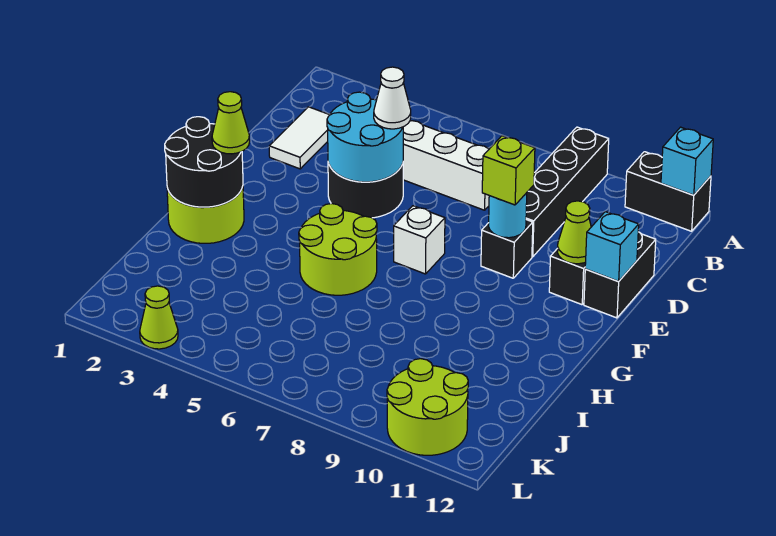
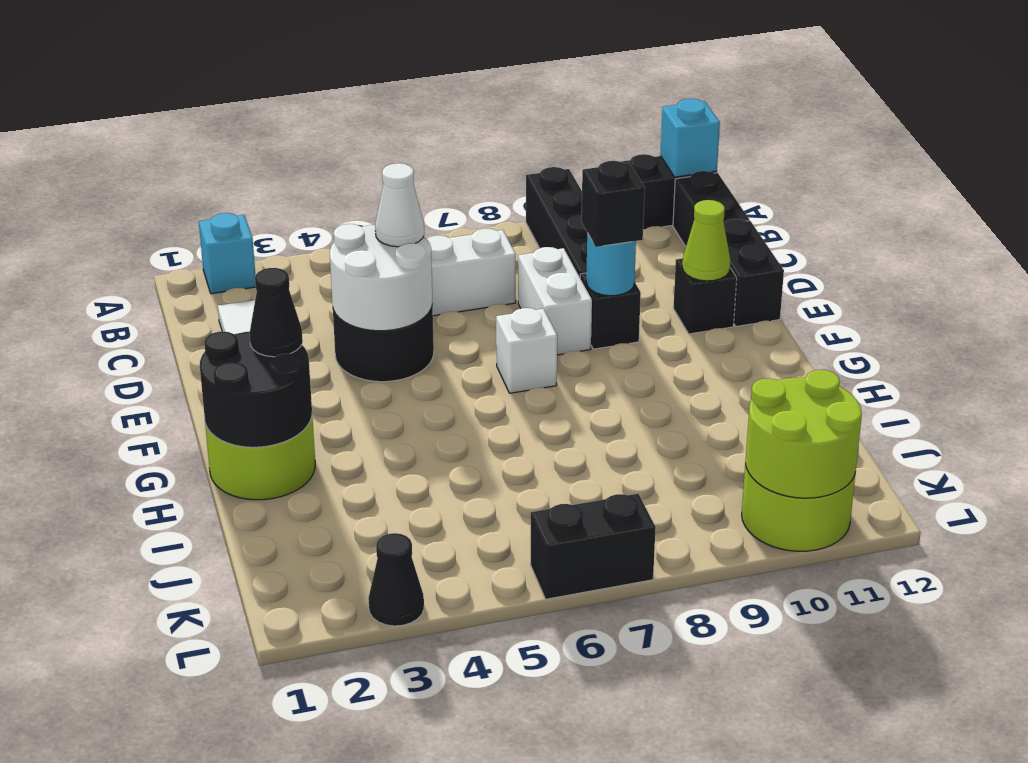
none -> black 1x2 brick [673,171,749,247]
cyan 2x2 round brick [327,92,403,182] -> white 2x2 round brick [330,224,432,331]
none -> white 1x2 brick [518,247,592,355]
lime 1x1 brick [482,136,535,205] -> black 1x1 brick [581,161,645,247]
cyan 1x1 brick [585,212,639,281] -> cyan 1x1 brick moved to [199,213,256,294]
lime 1x1 cone [212,92,250,154] -> black 1x1 cone [250,268,303,357]
lime 2x2 round brick [299,204,377,295] -> lime 2x2 round brick moved to [745,370,862,498]
lime 1x1 cone [140,286,178,349] -> black 1x1 cone [368,533,424,626]
none -> black 1x2 brick [530,494,656,599]

